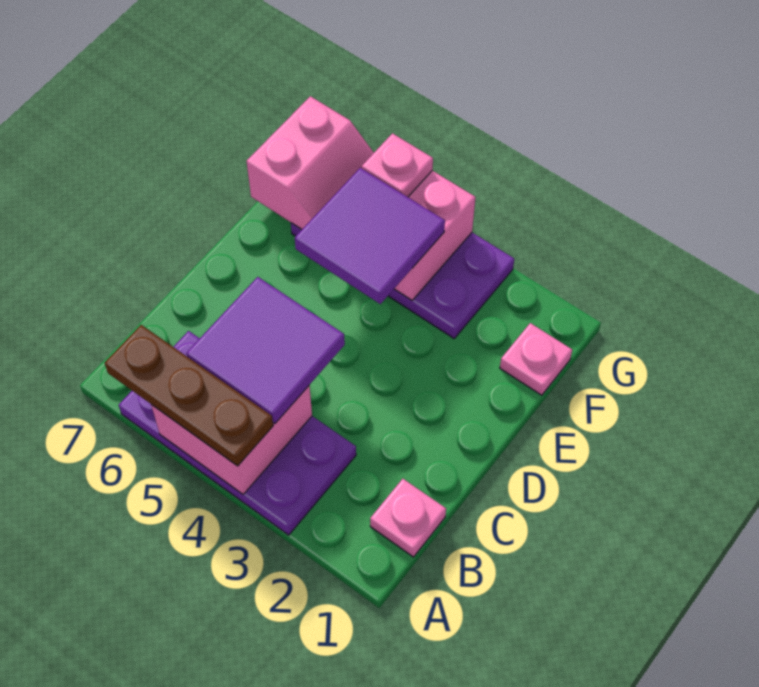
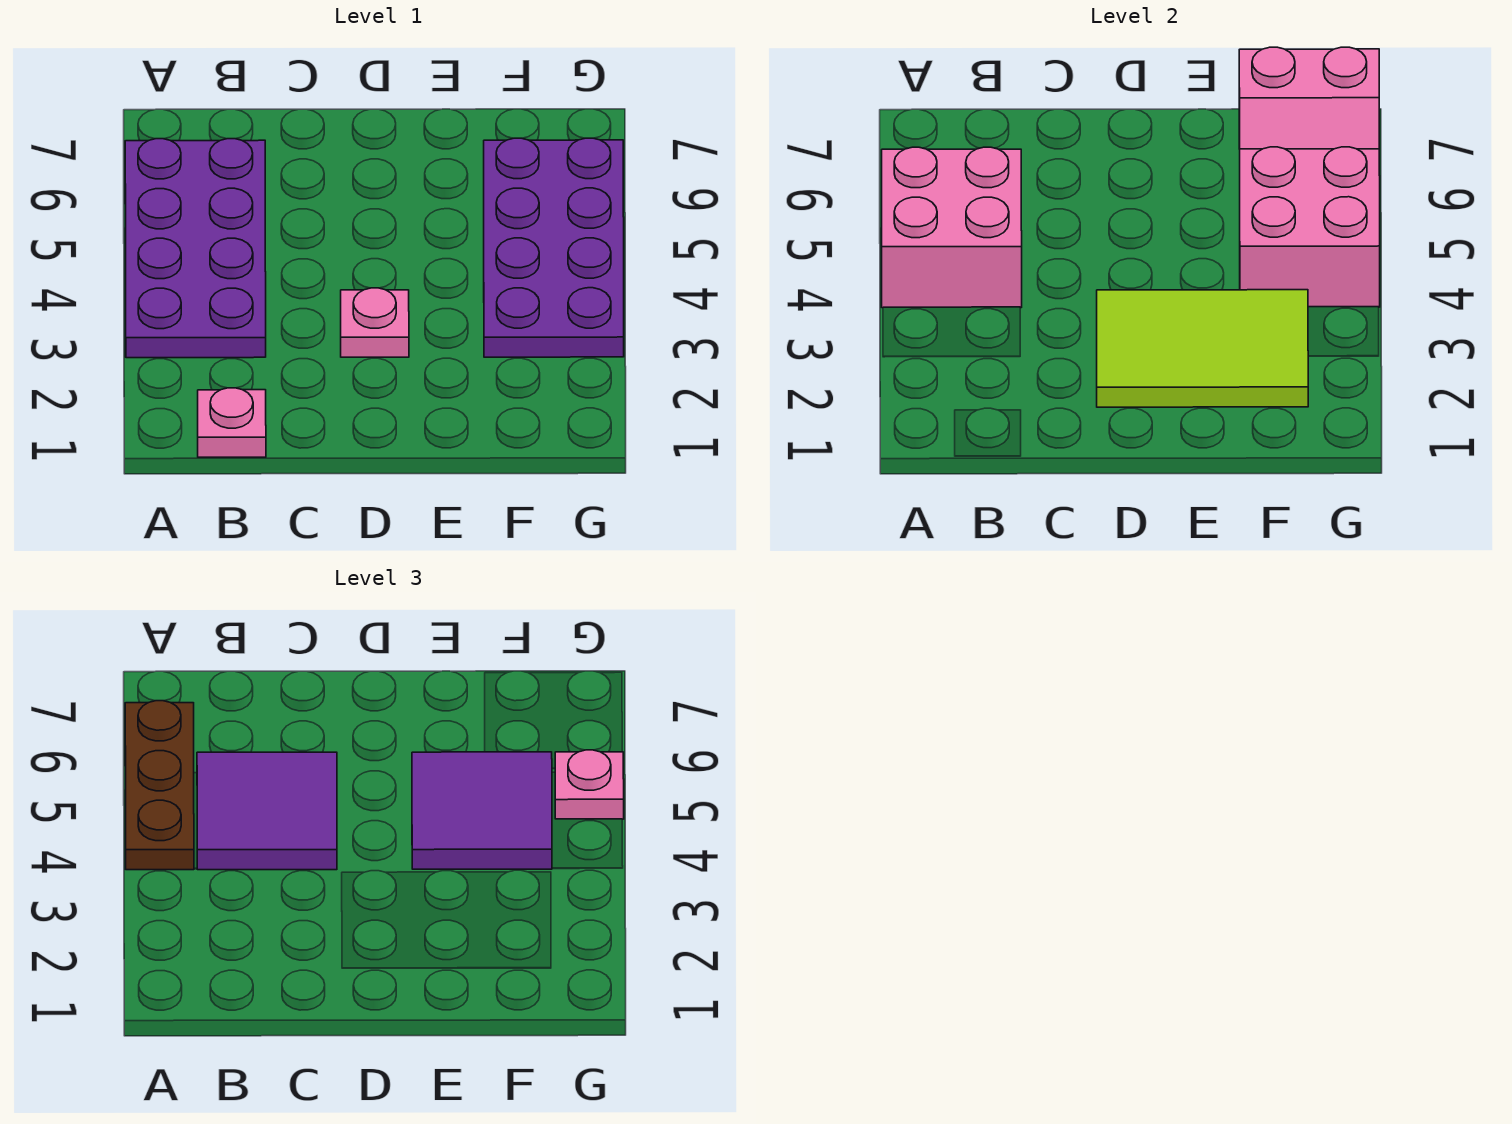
none -> lime 2x3 tile [1097,290,1308,407]
pink 1x1 plate [500,323,572,395] -> pink 1x1 plate moved to [341,288,409,357]

